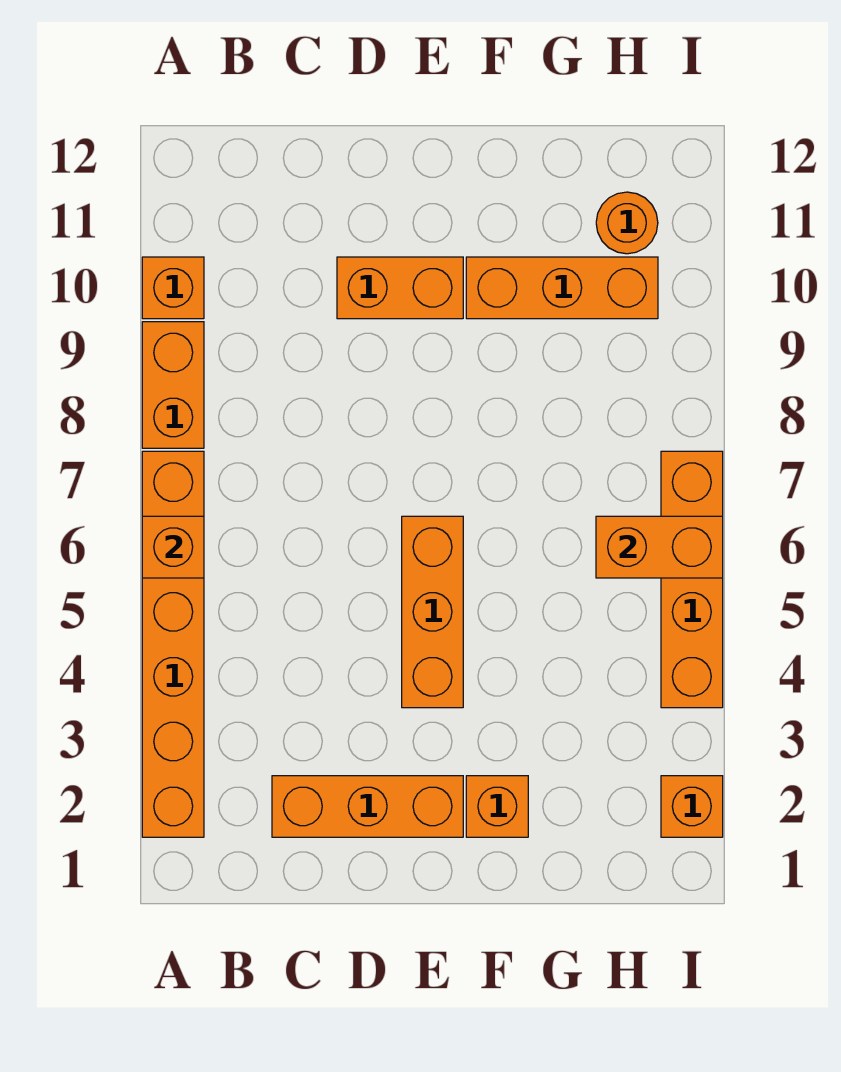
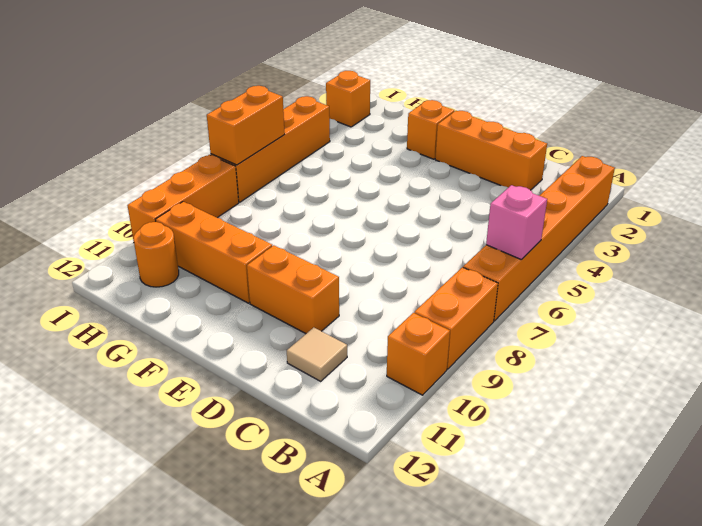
orange 1x1 brick [142,516,204,578] -> pink 1x1 brick [486,185,547,260]
none -> tan 1x1 tile [287,327,347,381]
orange 1x3 brick [402,516,463,708] -> orange 1x3 brick moved to [127,155,239,241]
orange 1x2 brick [596,516,723,578] -> orange 1x2 brick turned to [207,86,285,165]

